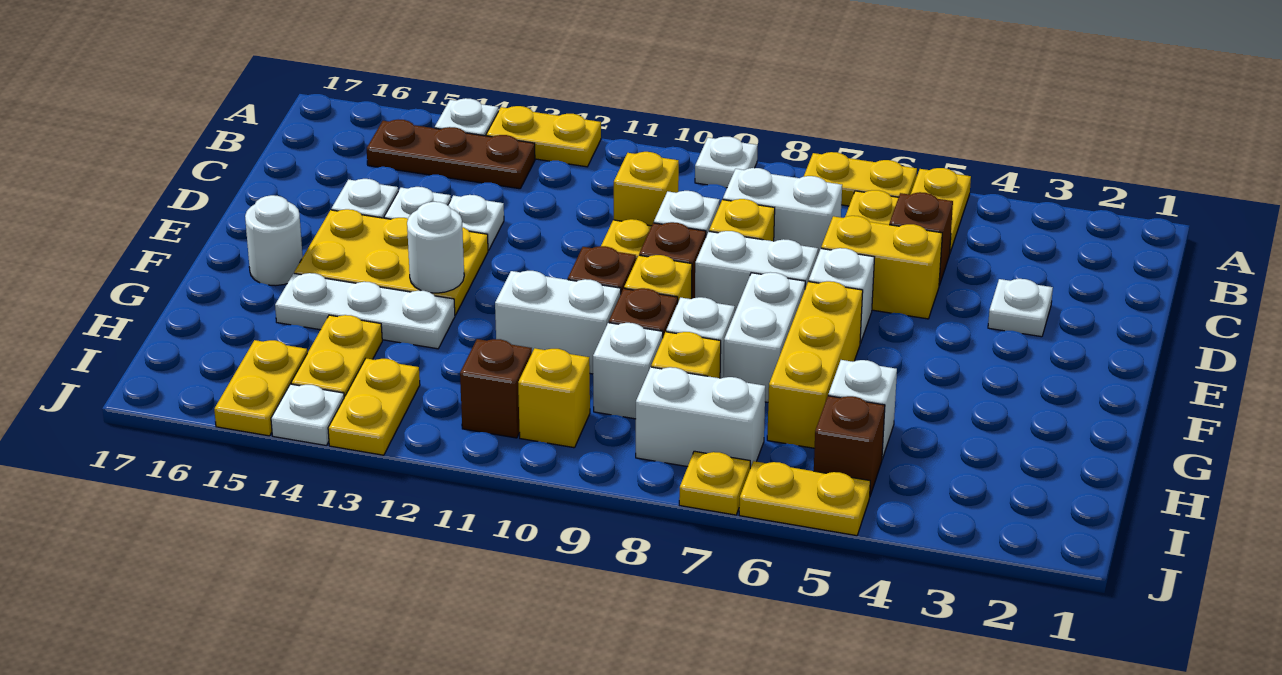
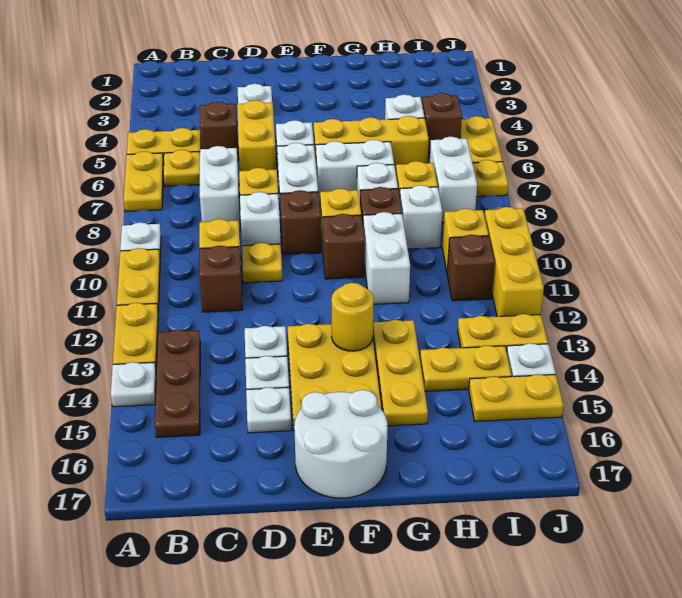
none -> yellow 1x2 plate [117,248,160,311]
none -> brown 1x1 brick [199,246,242,312]
white 1x1 round brick [407,202,464,293] -> yellow 1x1 round brick [331,283,374,351]
white 1x1 round brick [245,195,303,286] -> white 2x2 round brick [294,390,388,498]
white 1x3 plate [275,273,455,349] -> yellow 1x3 plate [373,320,428,426]
none -> yellow 1x3 brick [485,207,544,316]

